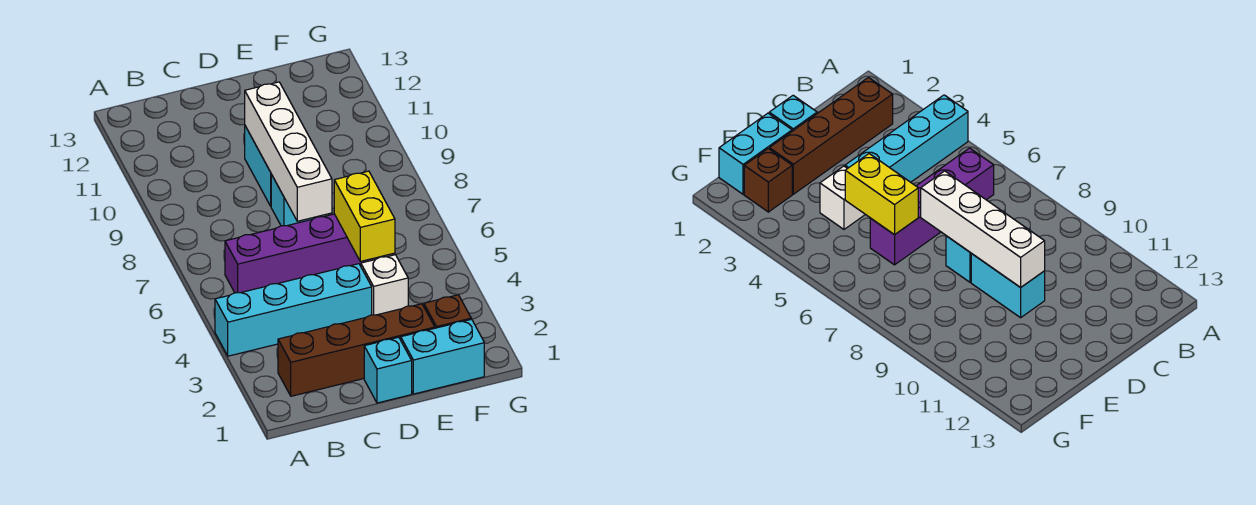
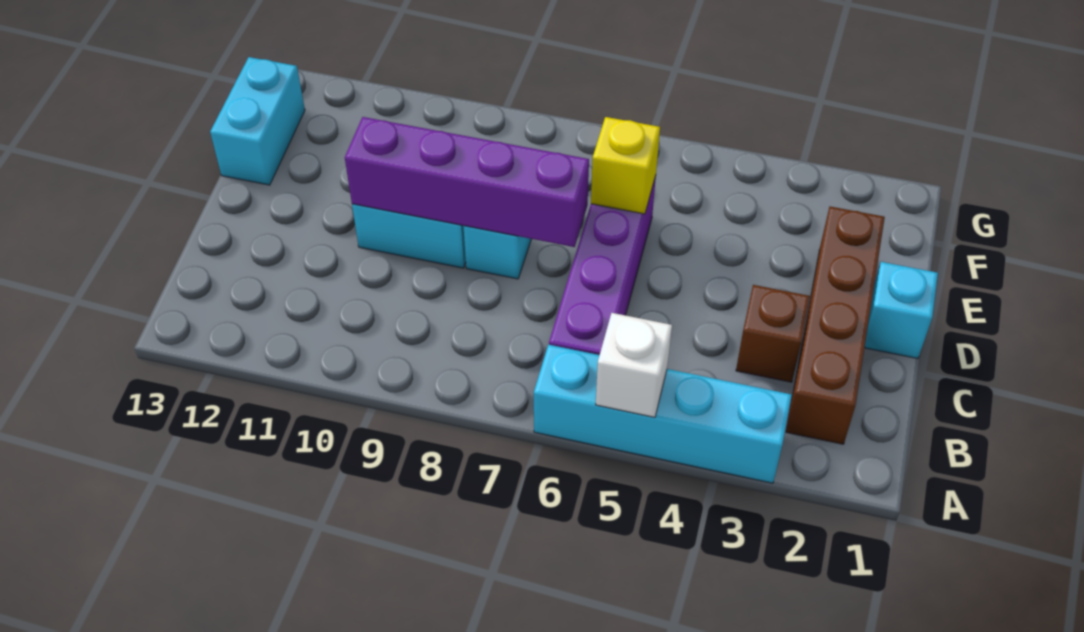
cyan 1x4 brick [215,264,372,356] -> cyan 1x4 brick turned to [534,345,792,483]
white 1x4 brick [245,82,332,221] -> purple 1x4 brick [345,117,589,247]
cyan 1x2 brick [401,319,484,394] -> cyan 1x2 brick moved to [210,57,305,185]
white 1x1 brick [361,255,408,315] -> white 1x1 brick moved to [596,313,672,417]
yellow 1x2 brick [334,171,395,261] -> yellow 1x1 brick [591,117,660,214]
brown 1x1 brick [424,295,471,328] -> brown 1x1 brick moved to [736,285,810,382]

